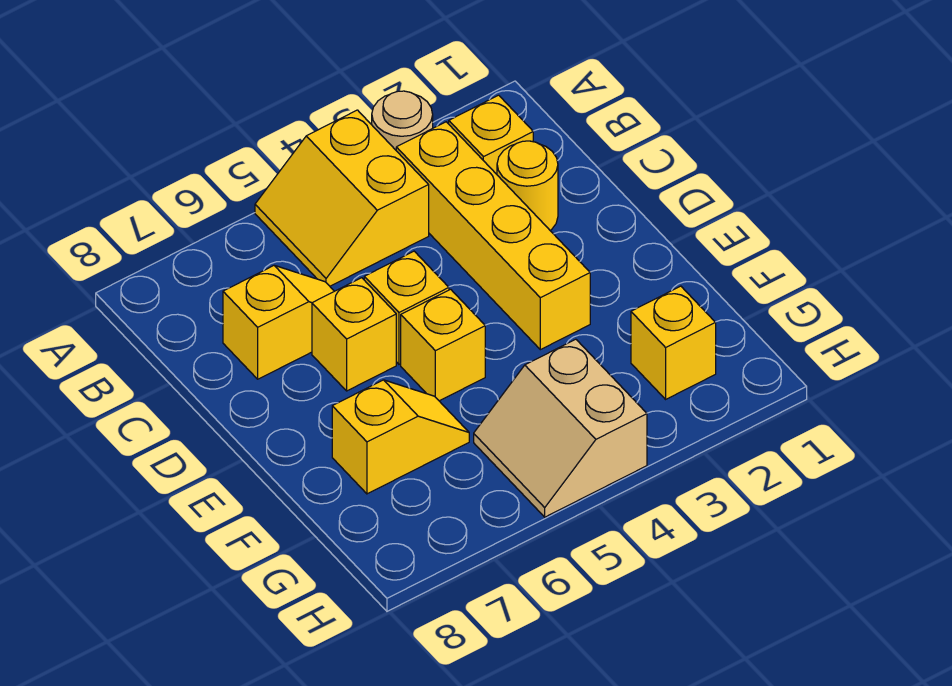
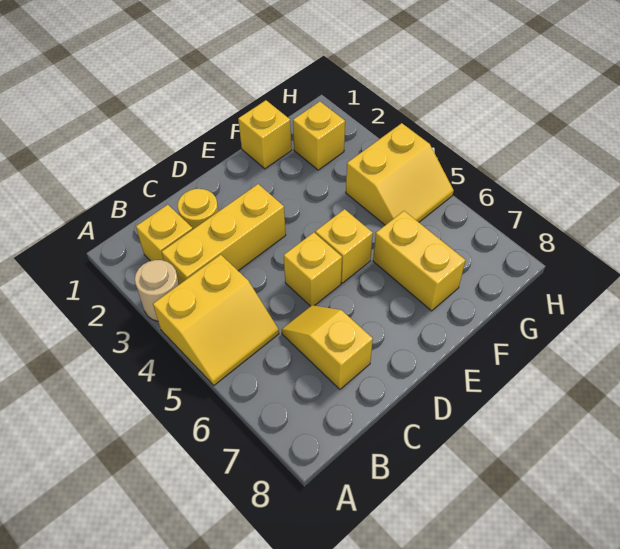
yellow 1x4 brick [396,122,590,350] -> yellow 1x3 brick [162,184,286,284]
yellow 1x1 brick [312,278,396,391] -> yellow 1x1 brick moved to [238,100,292,169]
yellow 1x2 slope [332,380,469,494] -> yellow 1x2 brick [373,211,466,311]
tan 2x2 slope [474,339,647,517] -> yellow 2x2 slope [346,123,454,225]

